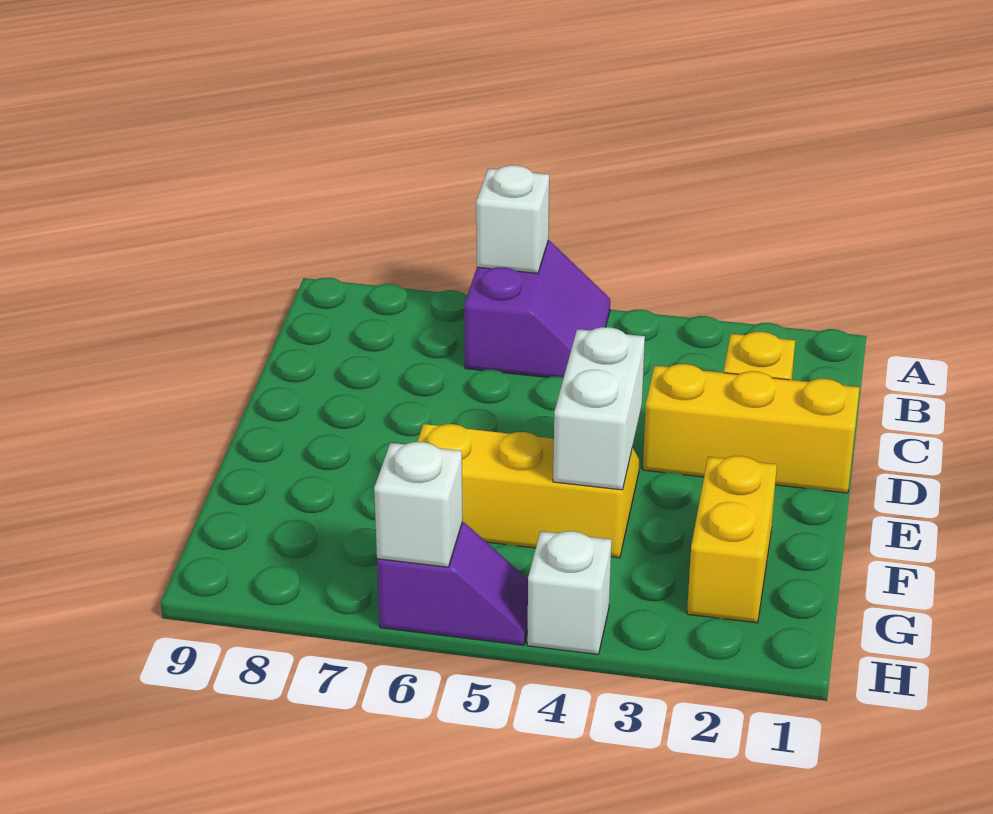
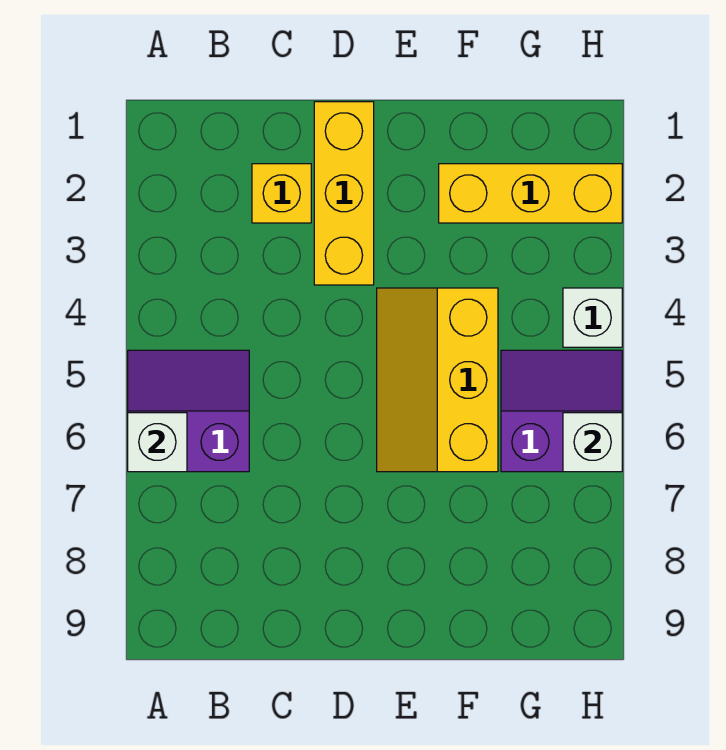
white 1x2 brick [553,327,645,490] -> none
yellow 1x2 brick [687,456,777,623] -> yellow 1x3 brick [439,164,622,223]
purple 1x2 slope [377,522,528,645] -> purple 2x2 slope [501,350,622,472]

